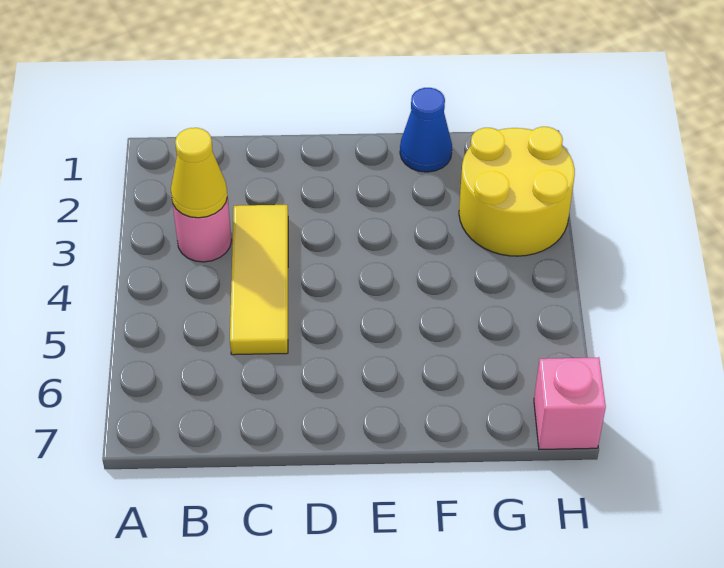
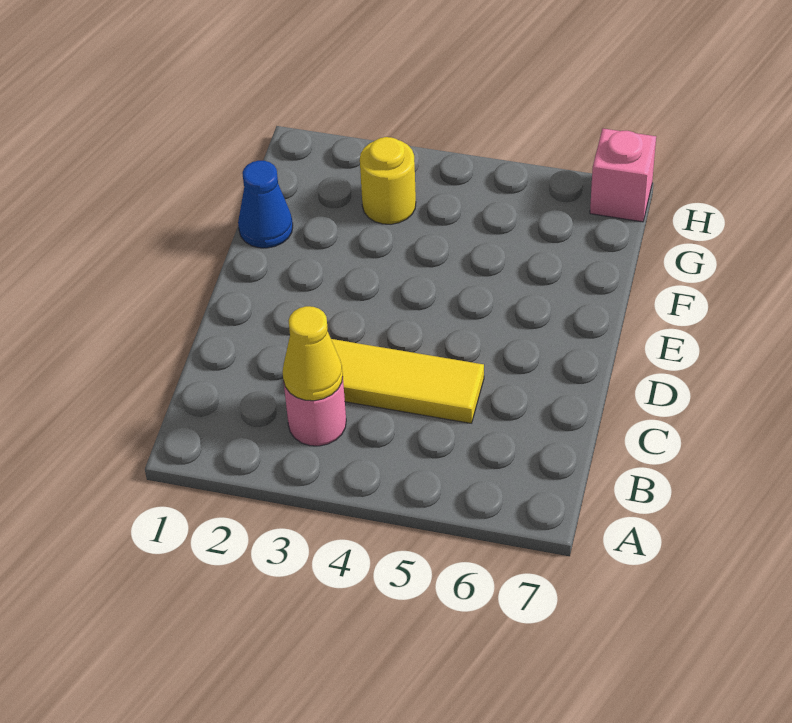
yellow 2x2 round brick [459,127,575,256] -> yellow 1x1 round brick [360,137,416,224]

